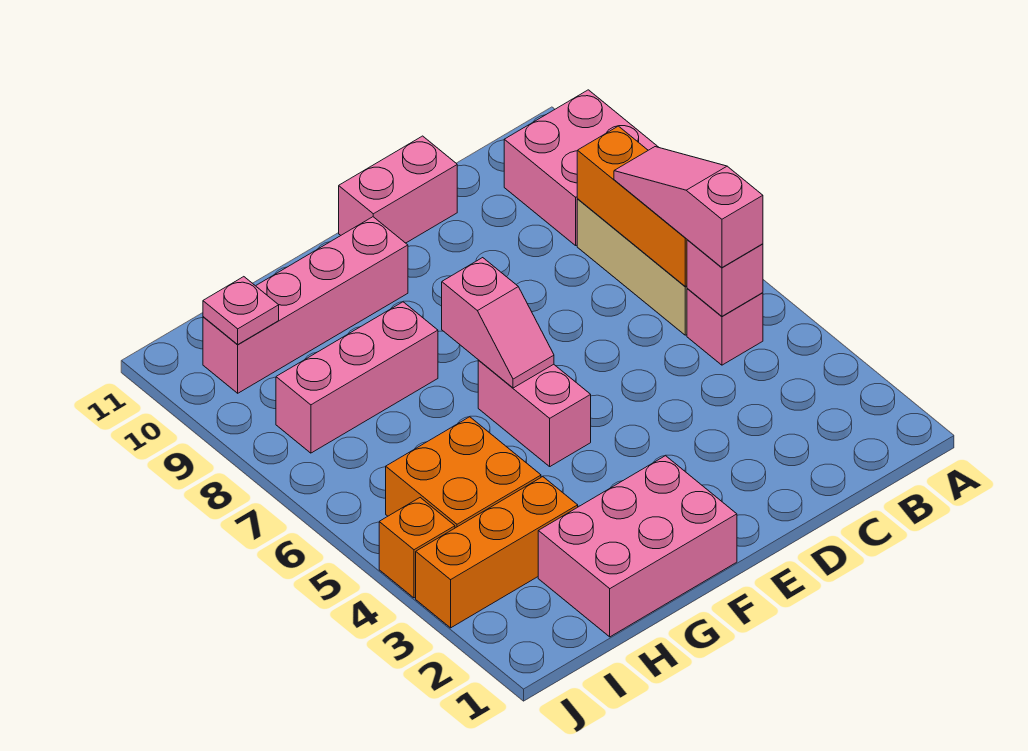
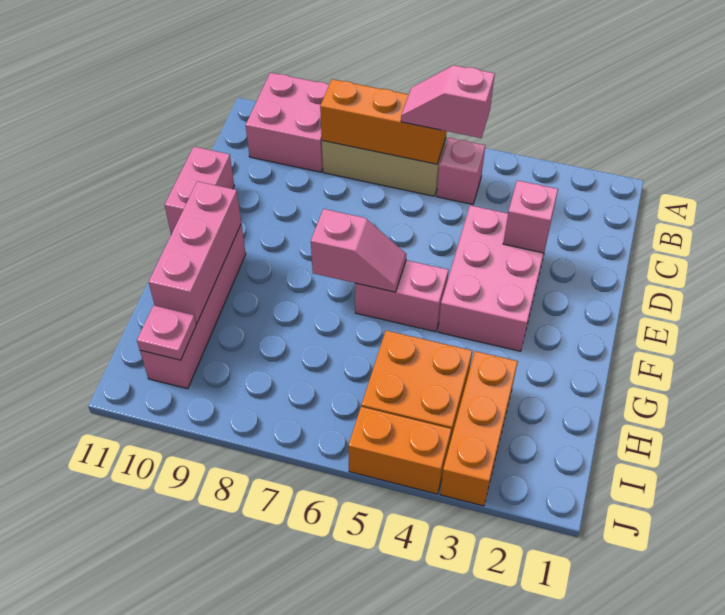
pink 1x1 brick [687,240,763,316] -> pink 1x1 brick moved to [503,180,558,253]
pink 1x3 slope [614,147,763,267] -> pink 1x2 slope [401,65,495,138]
pink 2x3 brick [538,456,737,637] -> pink 2x3 brick moved to [438,205,548,351]
pink 1x3 brick [276,302,438,453] -> pink 1x3 brick moved to [148,181,241,323]
orange 1x1 brick [379,498,455,598] -> orange 1x2 brick [348,407,452,494]

